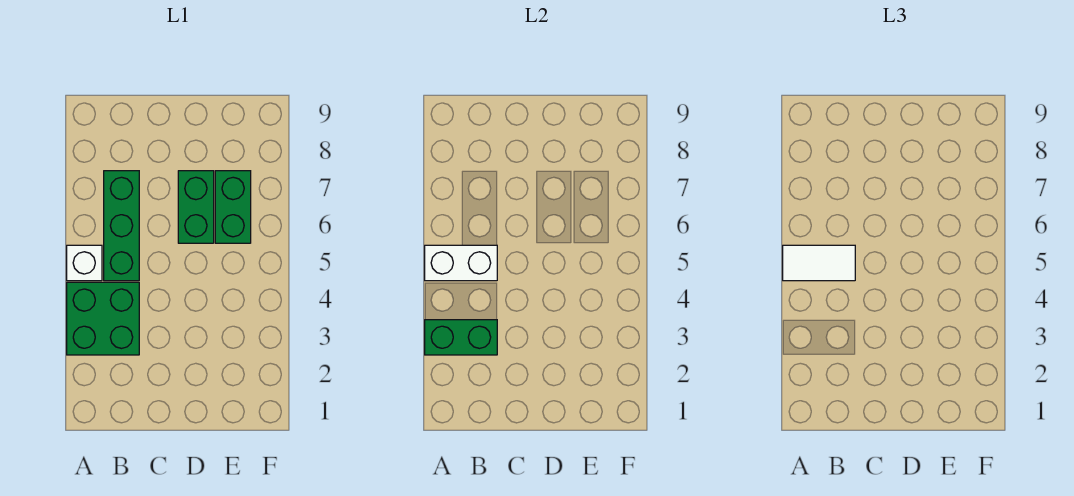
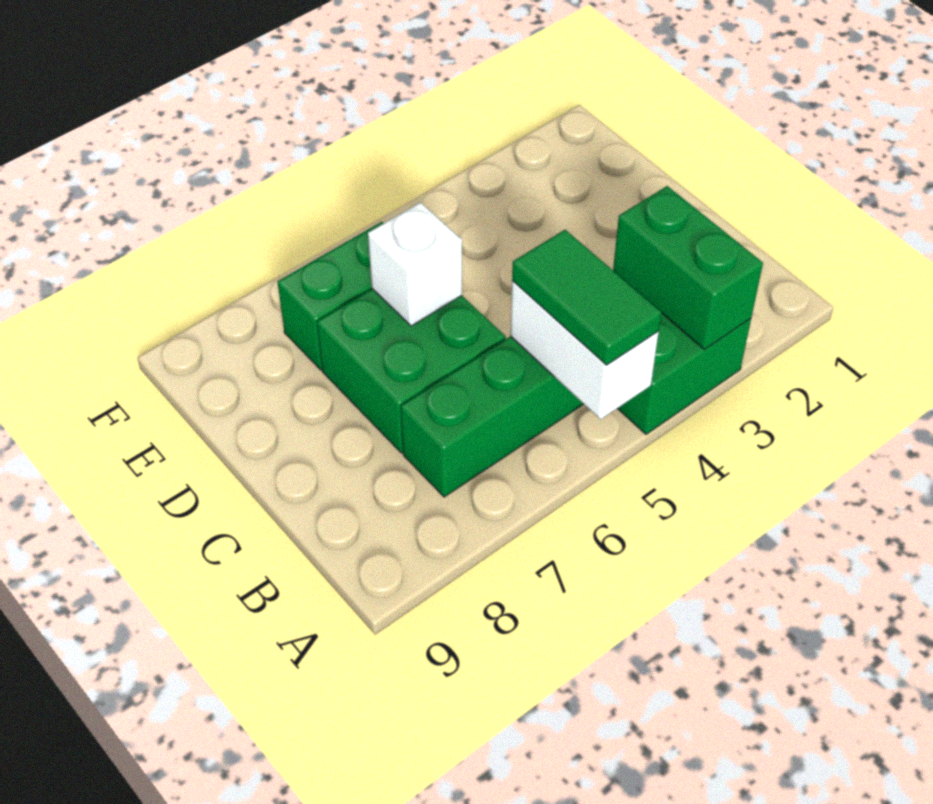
white 1x1 brick [67,245,102,281] -> white 1x1 brick moved to [368,203,462,326]
white 1x2 tile [783,245,855,281] -> green 1x2 tile [512,230,661,365]
green 1x2 brick [178,171,214,243] -> green 2x2 brick [317,289,506,453]

